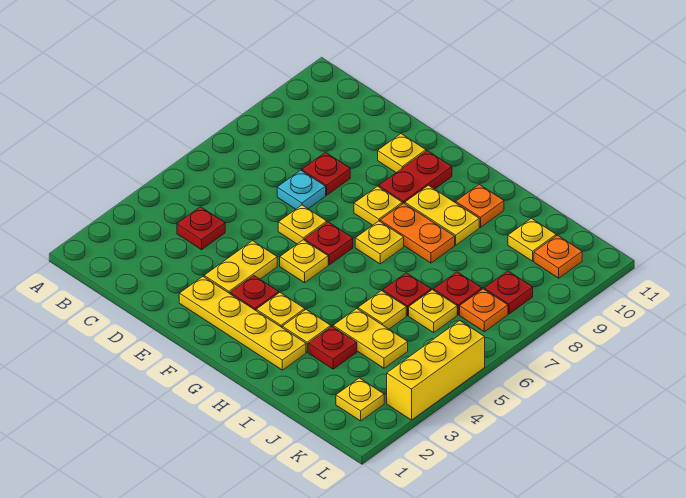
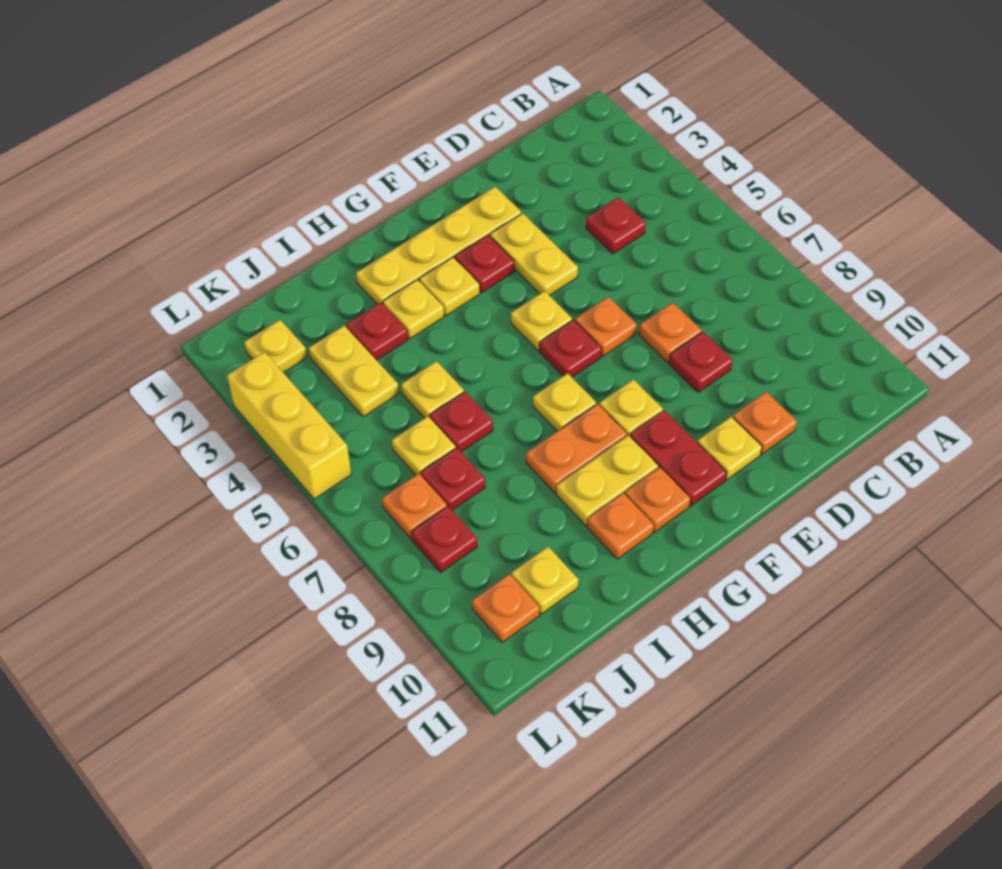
cyan 1x1 plate [277,170,326,209] -> orange 1x1 plate [639,303,702,362]
none -> orange 1x1 plate [733,392,797,454]
yellow 1x1 plate [278,205,327,244] -> orange 1x1 plate [575,297,637,356]
none -> orange 1x1 plate [625,467,691,532]
yellow 1x2 plate [333,309,408,368] -> yellow 1x2 plate turned to [309,326,399,417]

